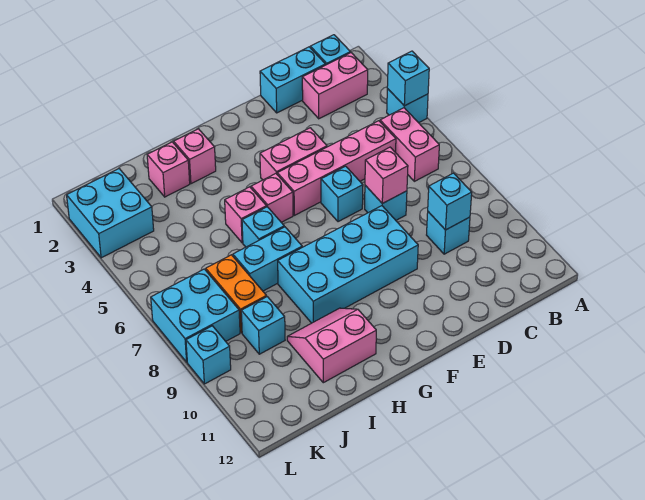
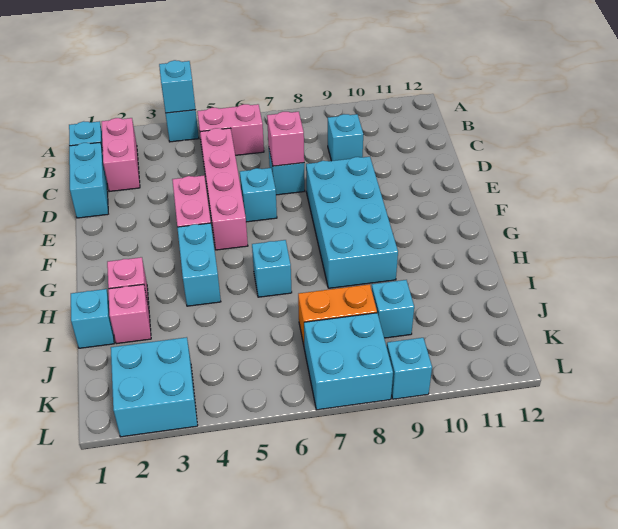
cyan 1x1 brick [428,173,472,230] -> cyan 1x1 brick moved to [71,289,114,348]
pink 1x1 brick [251,174,293,222] -> none
pink 1x1 brick [225,187,267,243] -> none
cyan 1x2 brick [233,227,302,291] -> cyan 1x2 brick moved to [177,223,221,306]
pink 2x2 slope [287,308,376,383] -> none

